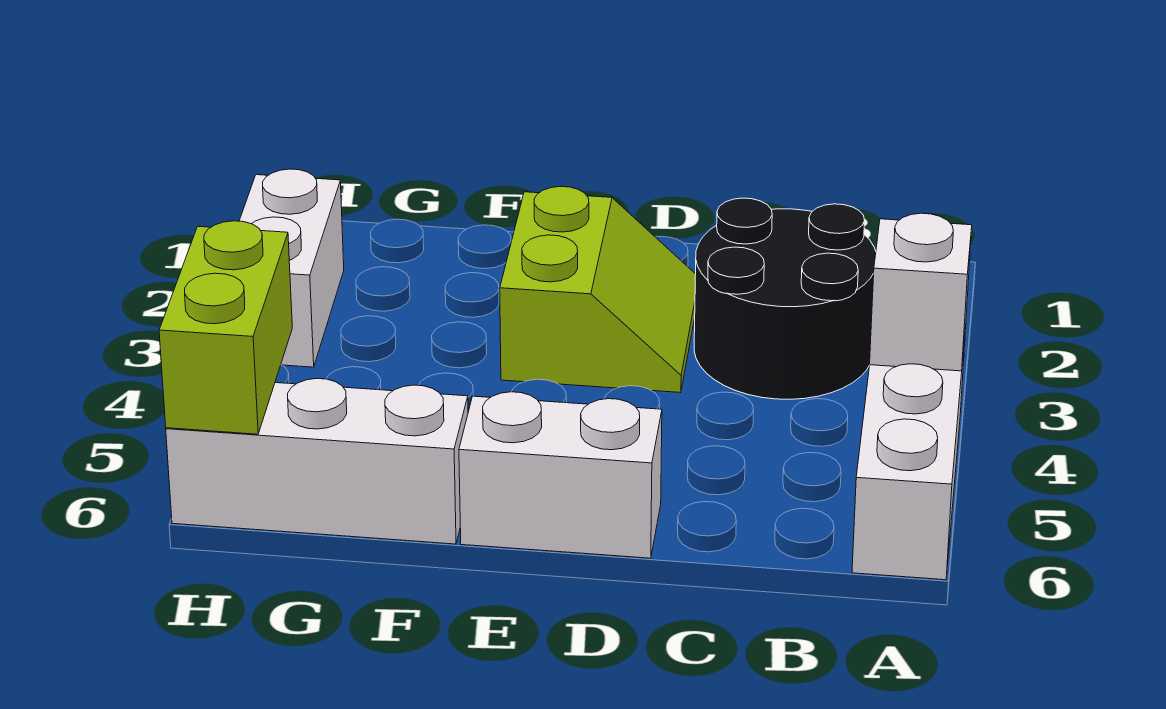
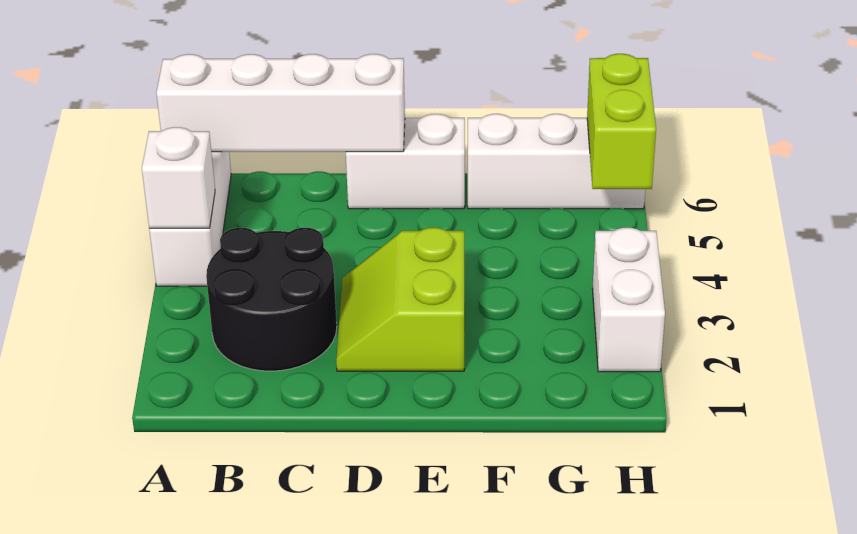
none -> white 1x4 brick [156,54,405,152]

